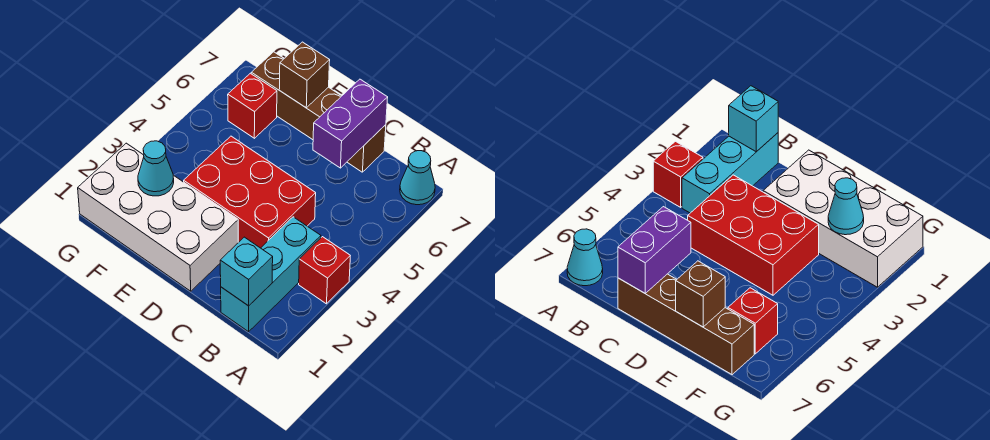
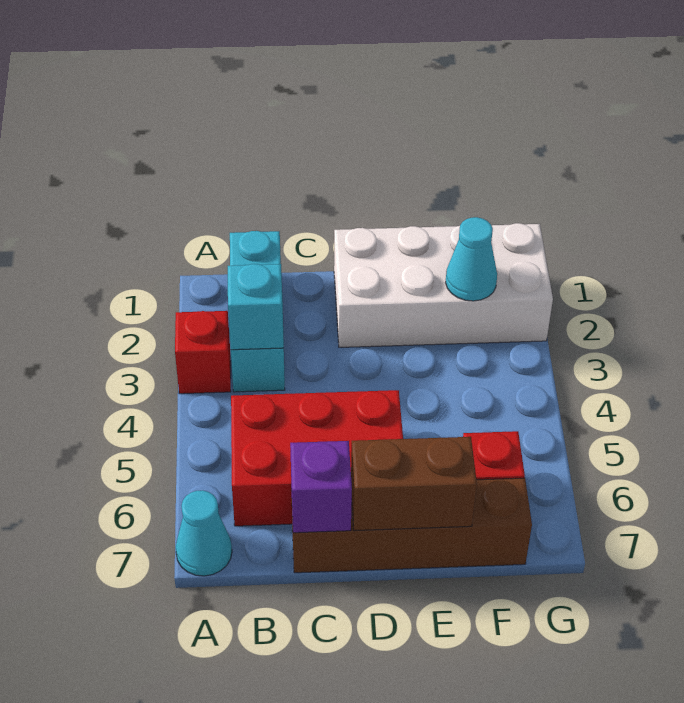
cyan 1x1 brick [220,237,273,306] -> cyan 1x1 brick moved to [228,264,284,350]
red 2x3 brick [184,136,316,248] -> red 2x3 brick moved to [231,390,403,526]
purple 1x2 brick [313,79,388,168] -> purple 1x1 brick [290,441,352,533]
brown 1x1 brick [279,42,330,108] -> brown 1x2 brick [351,437,477,531]

